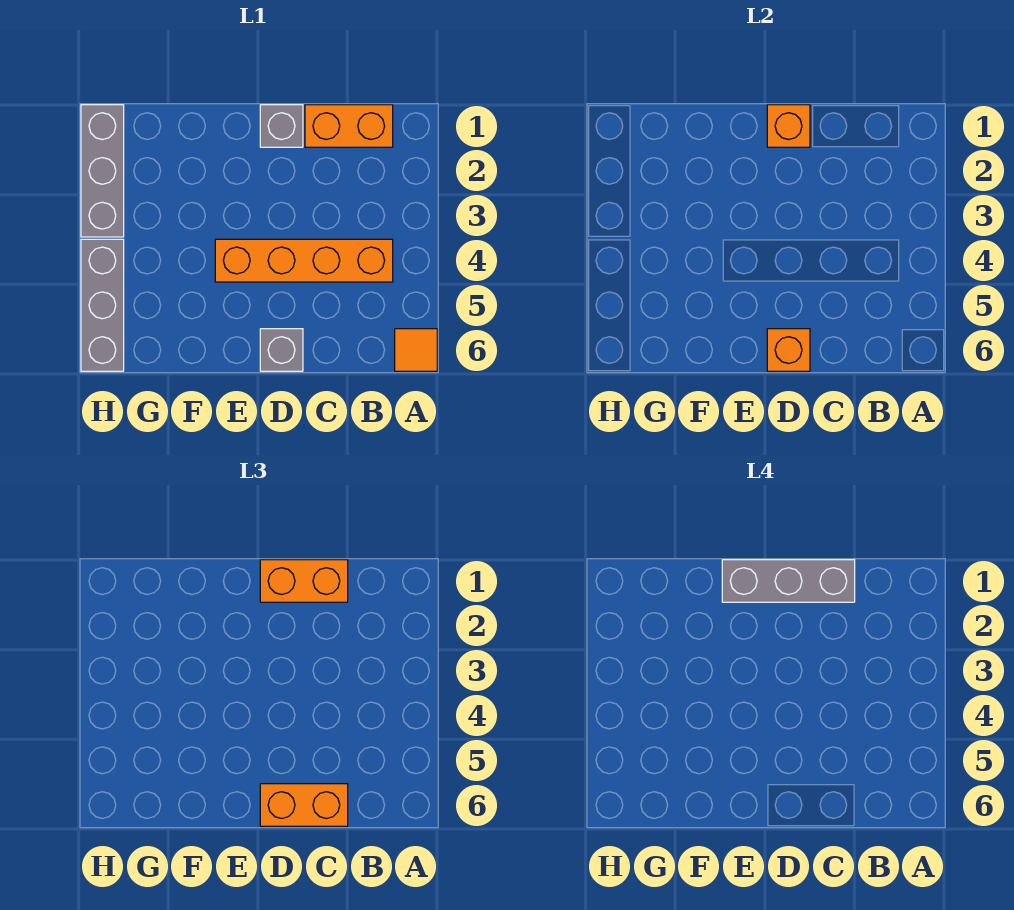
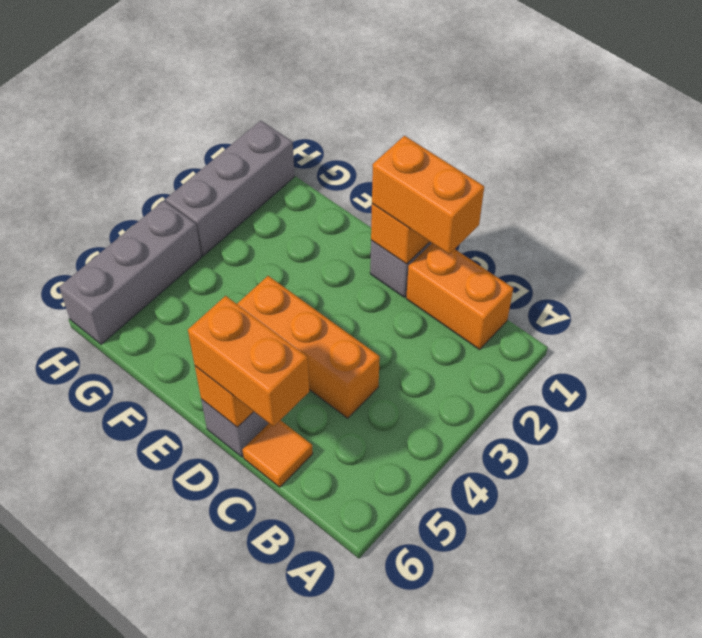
orange 1x1 tile [395,329,437,371] -> orange 1x1 tile moved to [242,420,313,487]
orange 1x4 brick [215,239,393,282] -> orange 1x3 brick [237,276,380,418]
grey 1x3 brick [722,560,855,602] -> none

